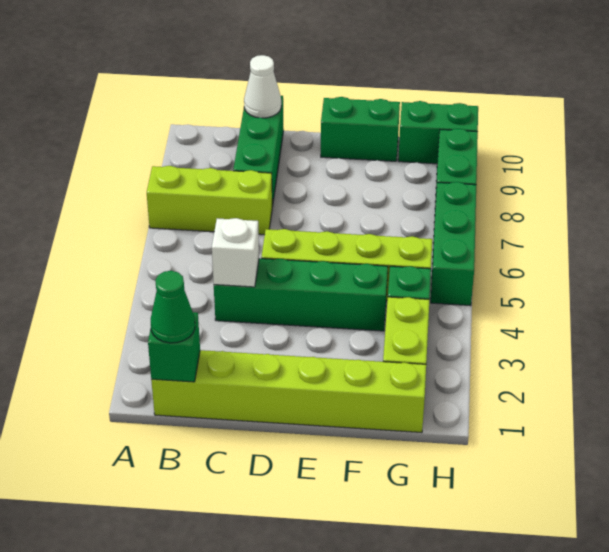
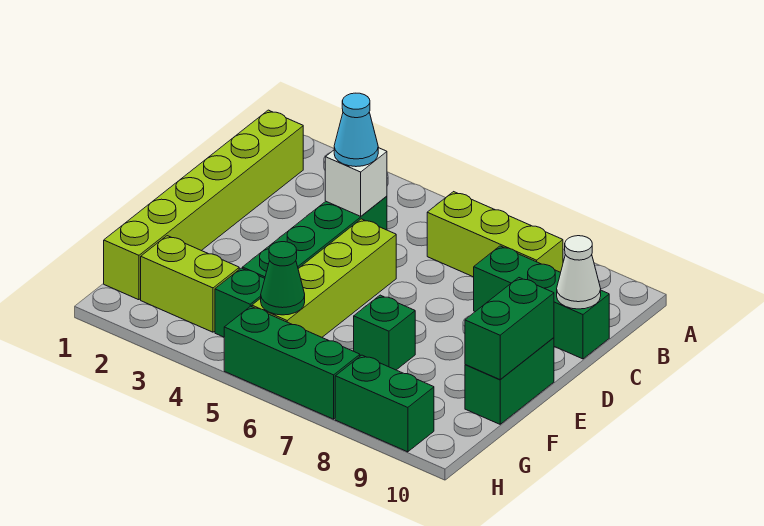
lime 1x3 brick [147,166,272,235] -> lime 1x3 brick turned to [427,192,563,277]
green 1x1 brick [148,312,200,382] -> green 1x1 brick moved to [354,295,415,370]
green 1x1 cone [151,271,195,343] -> green 1x1 cone moved to [261,242,305,315]
none -> cyan 1x1 cone [334,93,378,167]
green 1x2 brick [398,101,478,164] -> green 1x2 brick moved to [465,278,554,380]

